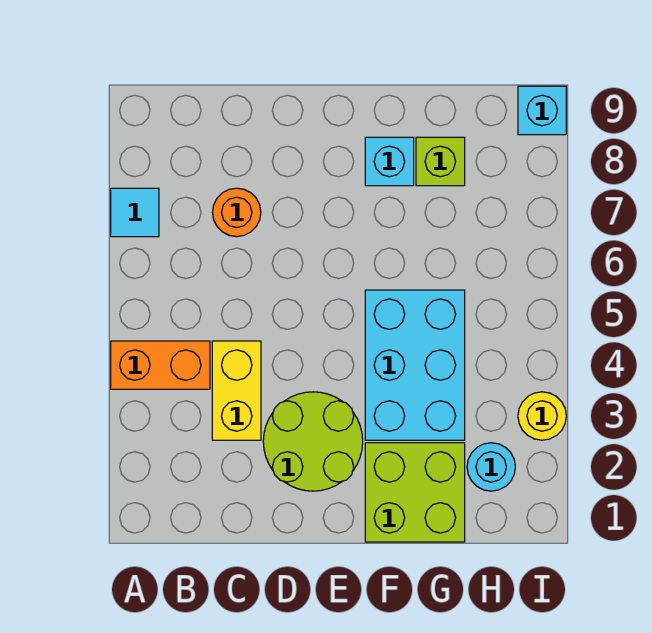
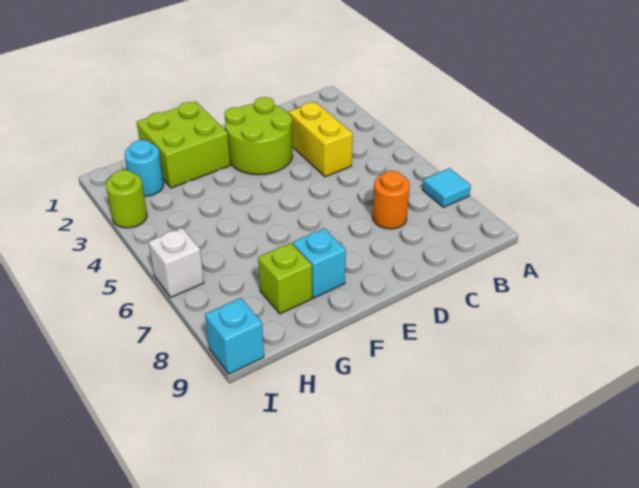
orange 1x2 brick [111,341,210,389] -> none
cyan 2x3 brick [365,290,465,440] -> none
yellow 1x1 round brick [518,392,566,440] -> lime 1x1 round brick [106,170,147,228]
none -> white 1x1 brick [149,228,204,297]

